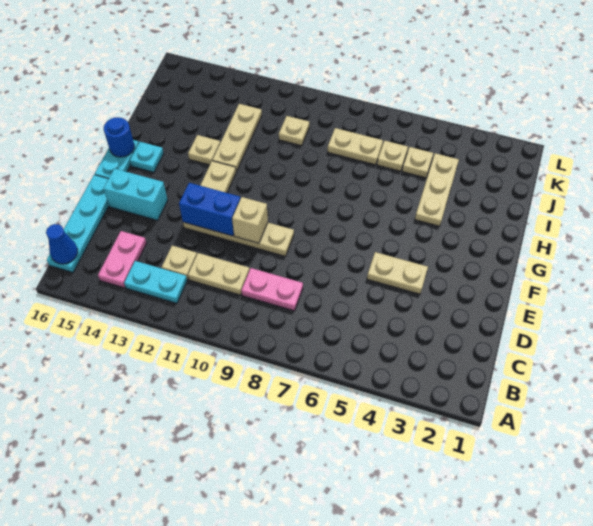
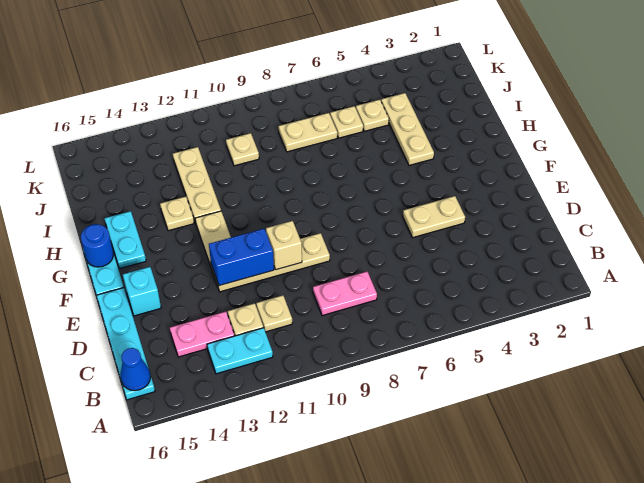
pink 1x2 plate [98,231,147,288] -> pink 1x2 plate turned to [170,312,235,357]
tan 1x2 plate [188,253,249,295] -> tan 1x1 plate [256,295,292,332]
cyan 1x2 brick [104,169,168,220] -> cyan 1x1 brick [123,267,161,316]
cyan 1x1 plate [130,142,164,172] -> cyan 1x2 plate [105,211,146,269]

